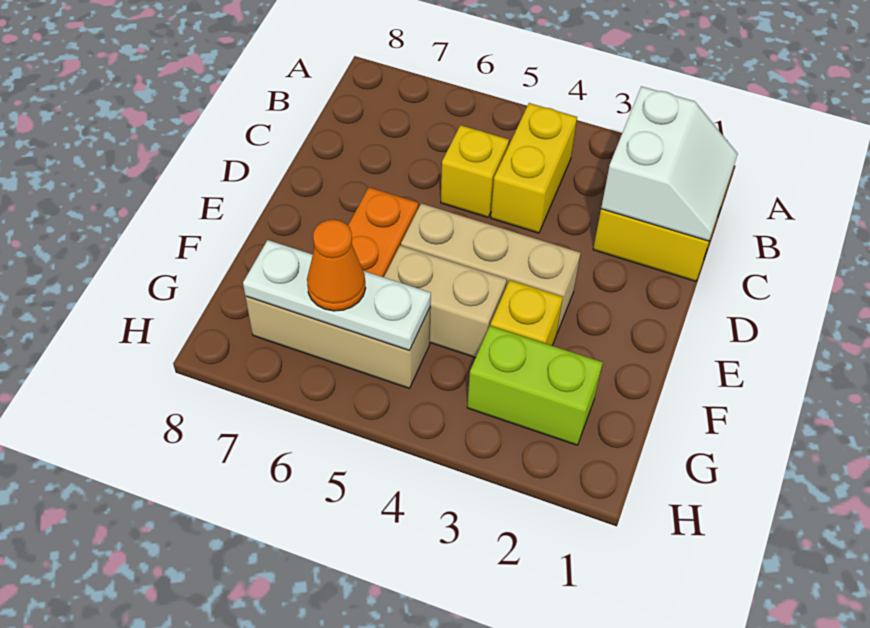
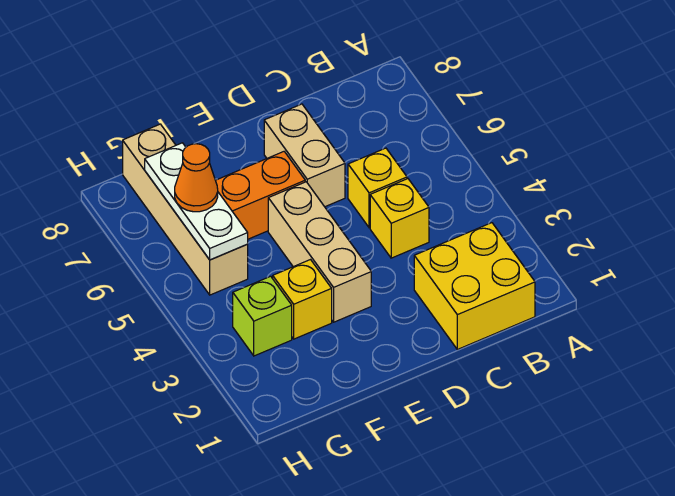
white 2x2 slope [601,86,738,241] -> none
yellow 1x2 brick [491,103,577,233] -> yellow 1x1 brick [370,179,429,258]
tan 1x2 brick [384,245,507,358] -> tan 1x2 brick moved to [264,104,345,207]
lime 1x2 brick [467,326,603,445] -> lime 1x1 brick [233,276,292,356]
tan 1x3 brick [246,296,431,388] -> tan 1x4 brick [123,124,248,295]

